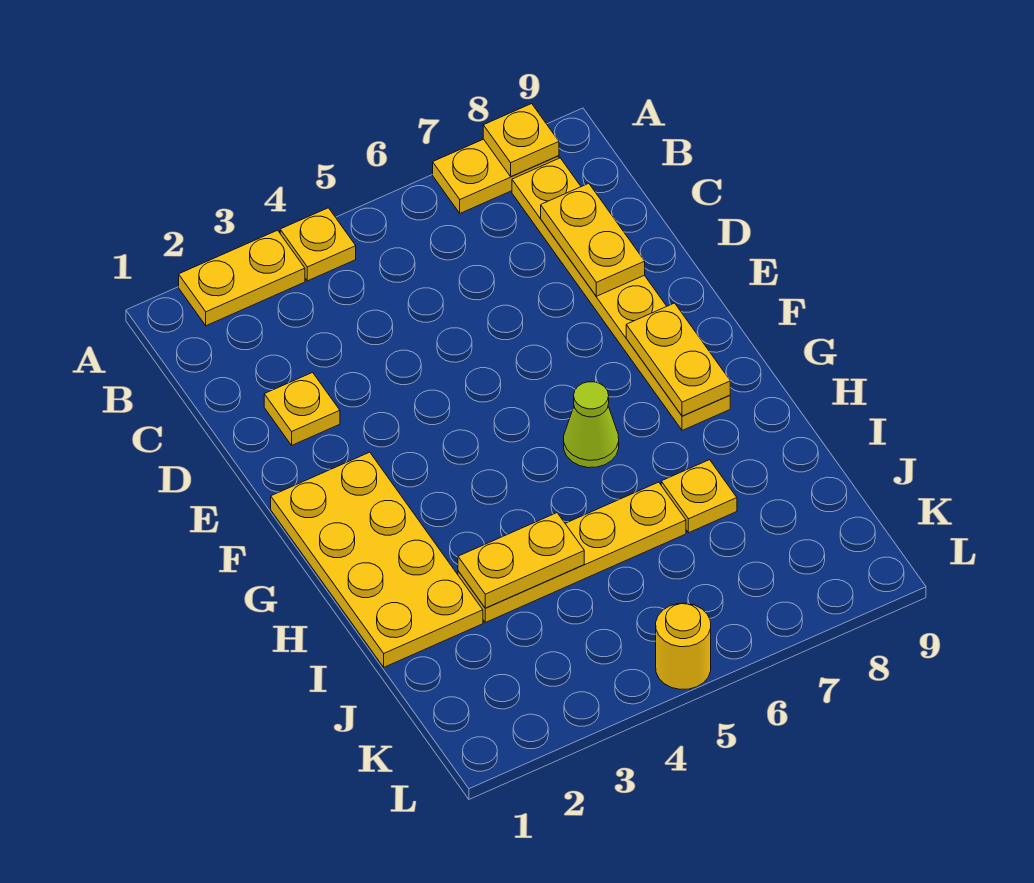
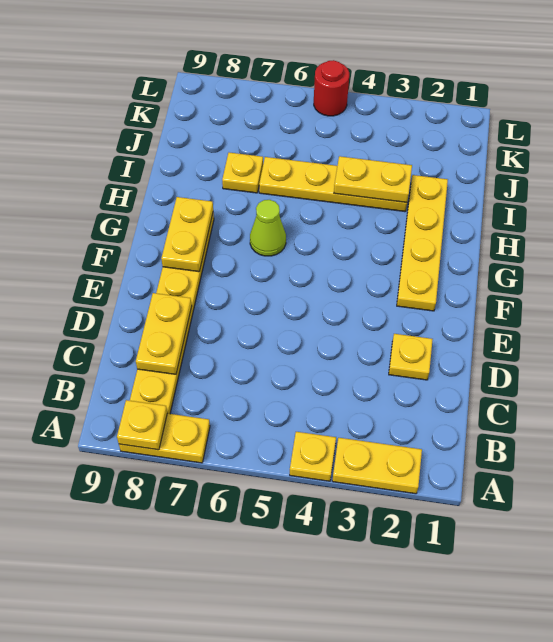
yellow 2x4 plate [271,452,483,667] -> yellow 1x4 plate [397,175,448,311]
yellow 1x1 round brick [656,603,711,689] -> red 1x1 round brick [314,60,349,116]

